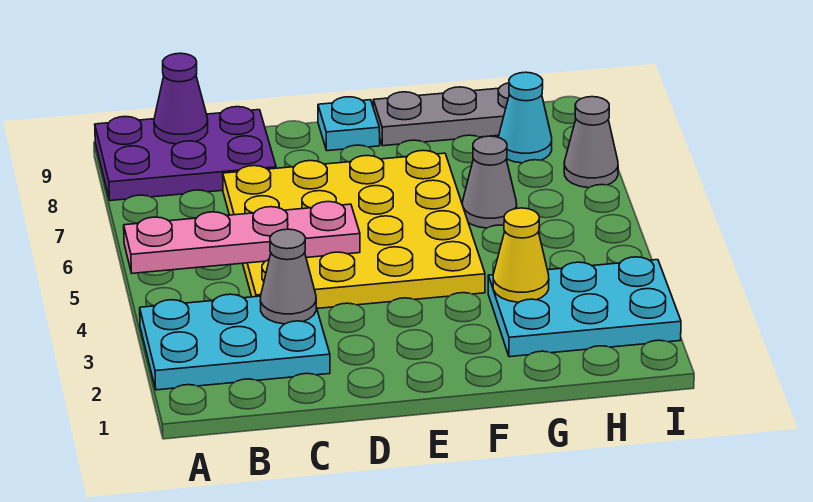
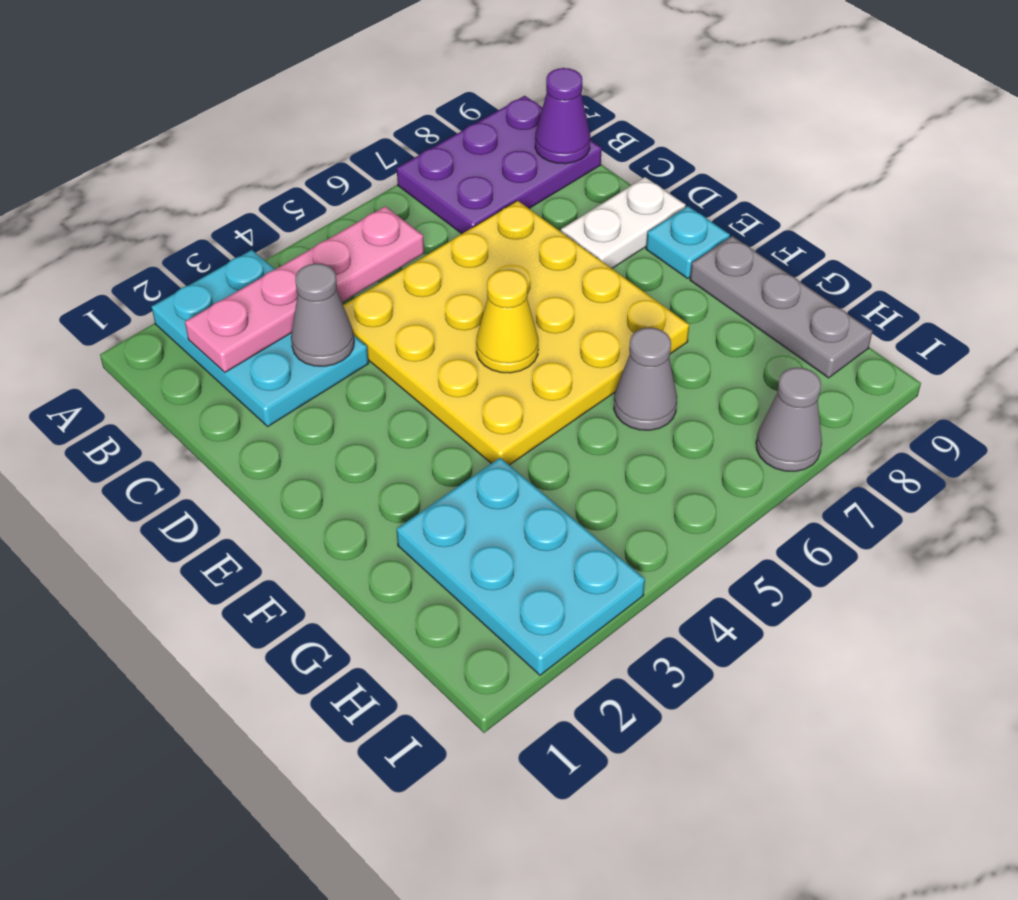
pink 1x4 plate [124,202,360,273] -> pink 1x4 plate turned to [185,206,424,372]
purple 2x3 plate [95,107,276,201] -> purple 2x3 plate turned to [397,96,602,234]
none -> white 1x2 plate [561,177,686,268]
yellow 1x1 cone [493,208,549,302] -> yellow 1x1 cone moved to [476,270,538,373]
cyan 1x1 cone [498,72,552,163] -> none

